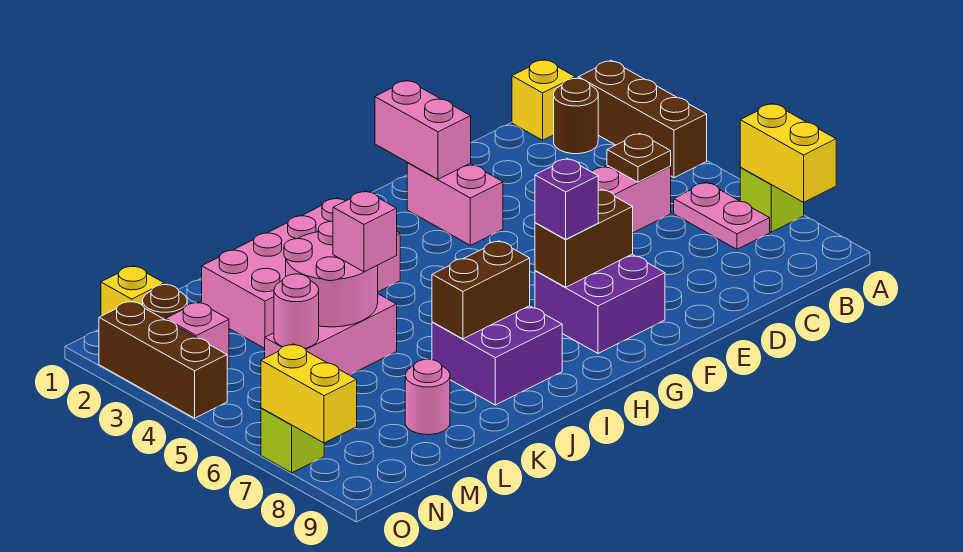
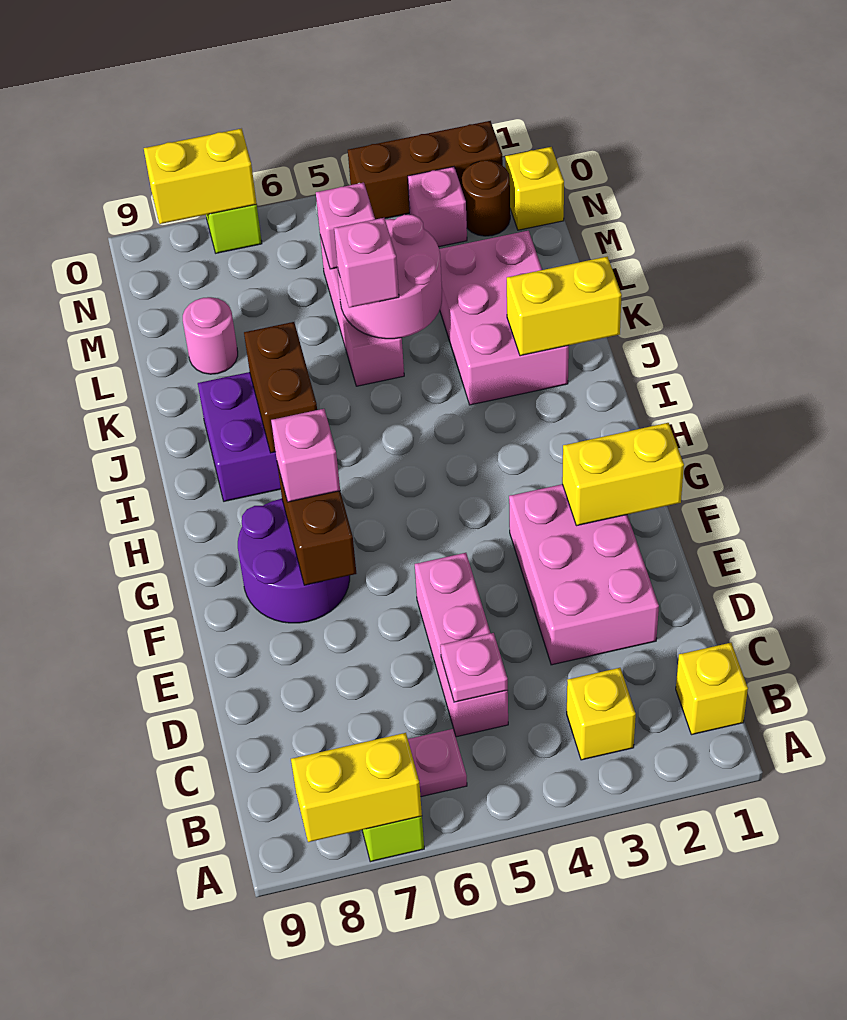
brown 1x3 brick [578,61,707,178] -> none
brown 1x1 round brick [554,78,598,154] -> none
none -> yellow 1x1 brick [567,668,636,760]
brown 1x1 plate [607,133,671,182] -> pink 1x1 plate [440,633,508,702]
pink 1x2 brick [375,80,471,179] -> yellow 1x2 brick [562,423,684,526]
pink 1x2 brick [407,163,503,245] -> pink 2x3 brick [509,484,659,665]
purple 2x2 brick [535,254,665,353] -> purple 2x2 round brick [238,499,350,623]
purple 1x1 brick [535,159,598,239] -> pink 1x1 brick [271,409,340,502]
pink 2x4 brick [202,198,400,348] -> pink 2x3 brick [439,231,569,405]
none -> yellow 1x2 brick [507,257,622,356]
pink 1x1 round brick [274,274,319,348] -> pink 1x1 brick [316,183,375,269]

